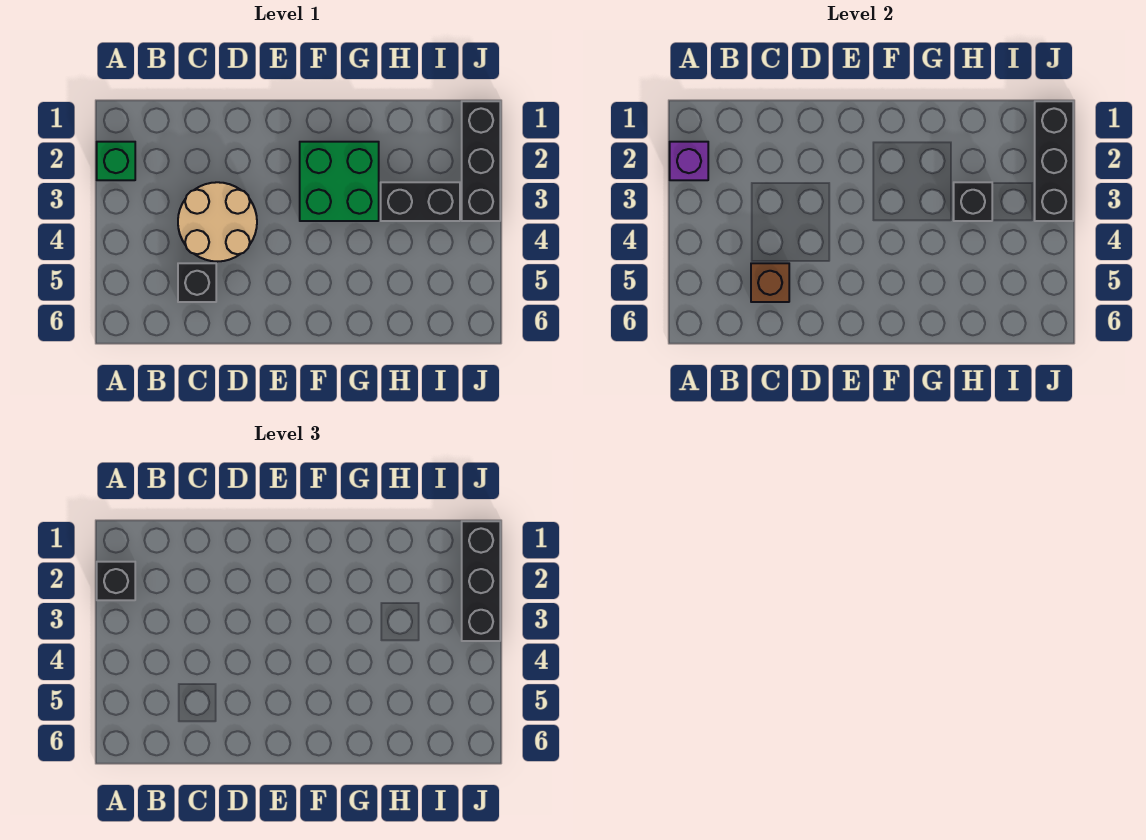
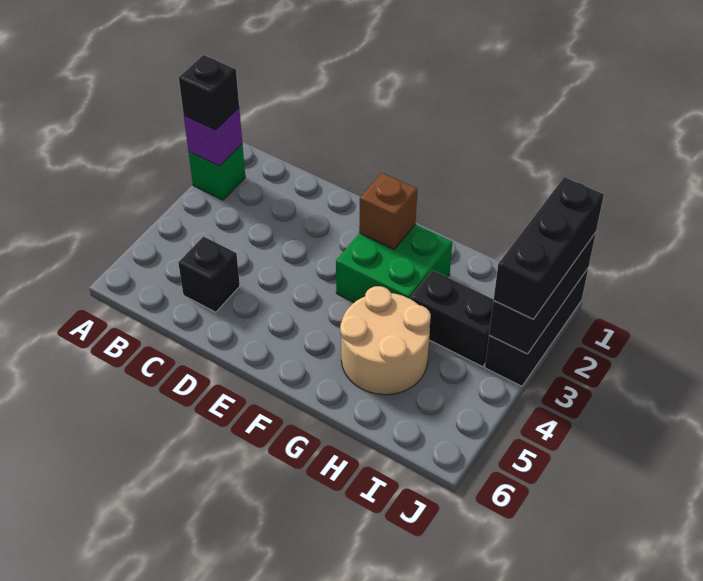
tan 2x2 round brick [178,182,257,262] -> tan 2x2 round brick moved to [340,286,431,395]
brown 1x1 brick [751,263,789,302] -> brown 1x1 brick moved to [359,173,417,249]
black 1x1 brick [954,182,992,221] -> none

